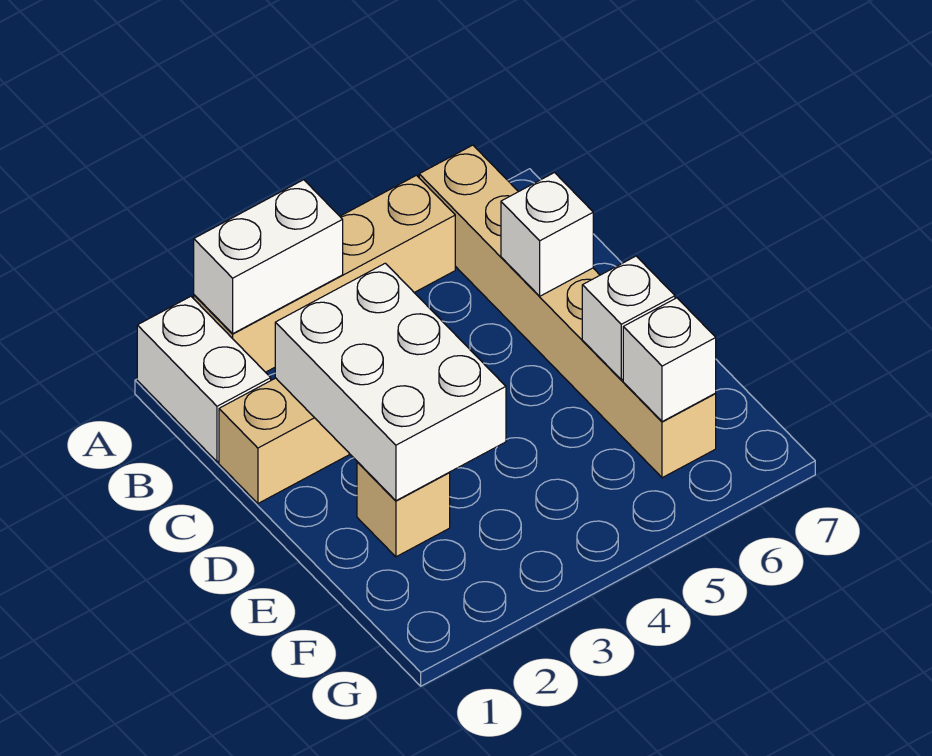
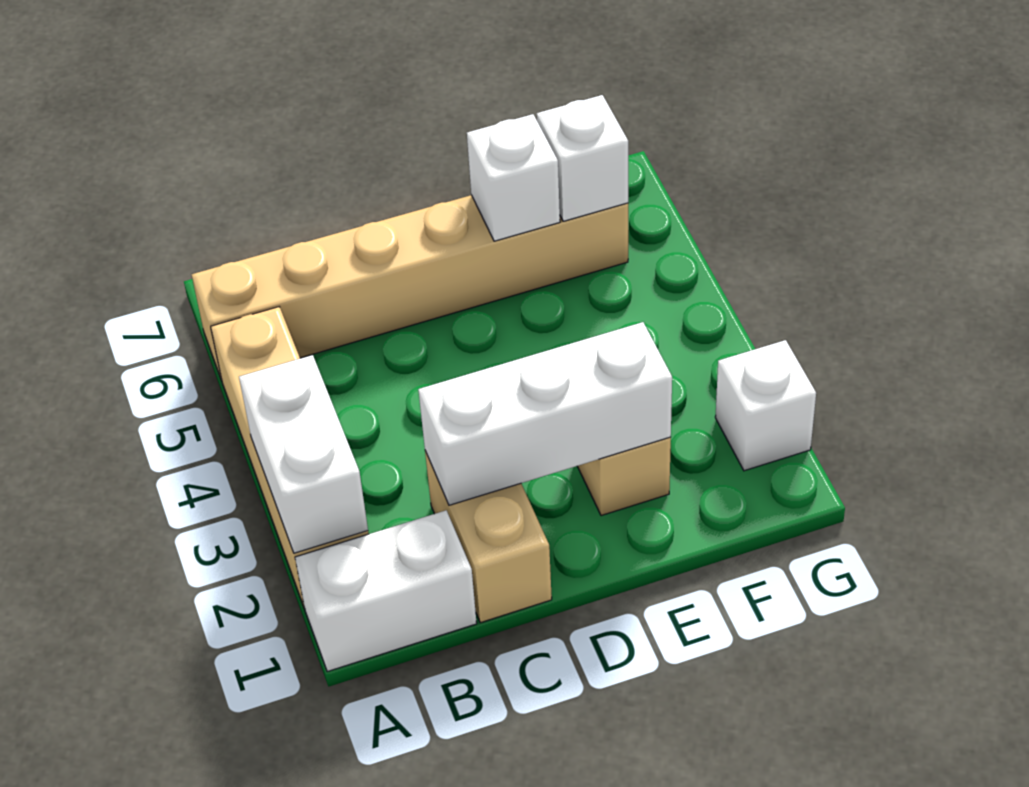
white 2x3 brick [275,263,506,501] -> white 1x3 brick [418,322,672,505]
white 1x1 brick [501,173,593,296] -> white 1x1 brick moved to [715,340,816,471]

